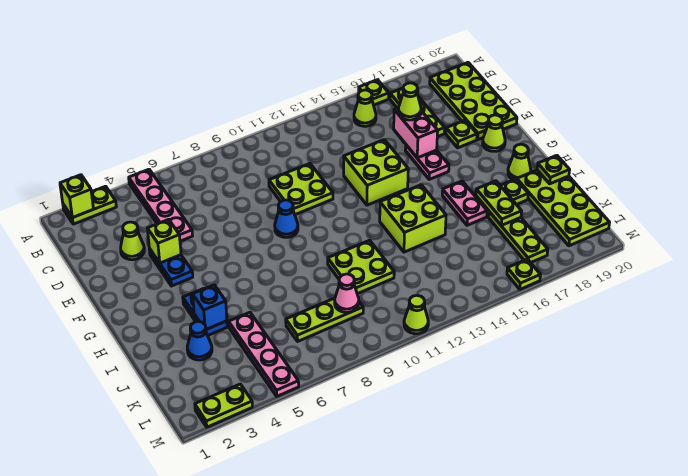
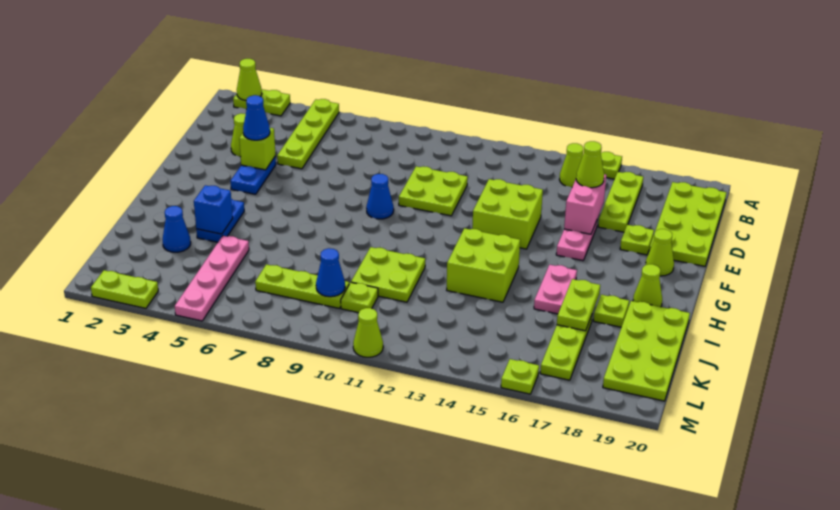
lime 1x1 brick [60,175,93,218] -> lime 1x1 cone [237,59,262,101]
pink 1x4 plate [129,169,193,241] -> lime 1x4 plate [277,99,339,169]
none -> blue 1x1 cone [243,95,270,140]
lime 1x1 plate [537,155,570,184] -> lime 1x1 plate moved to [341,282,378,313]
pink 1x1 cone [335,274,359,312] -> blue 1x1 cone [316,248,345,297]

